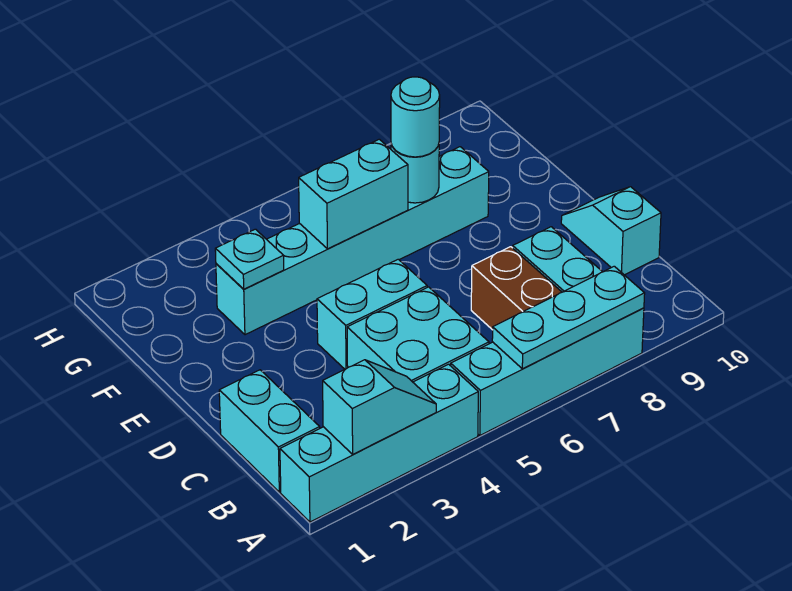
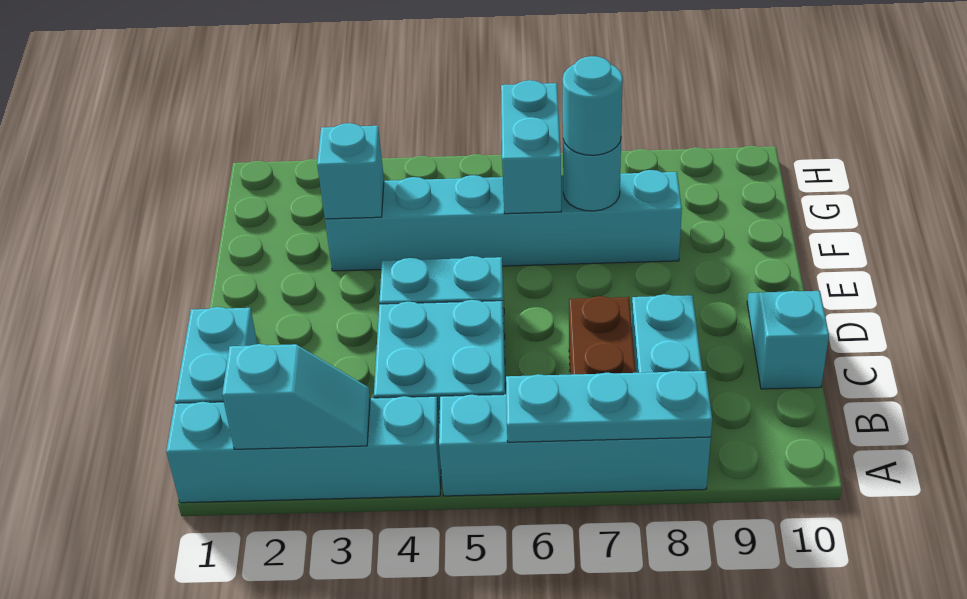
cyan 1x1 plate [215,229,284,289] -> cyan 1x1 brick [317,123,384,219]
cyan 1x2 brick [299,139,408,249] -> cyan 1x2 brick turned to [501,80,561,214]

